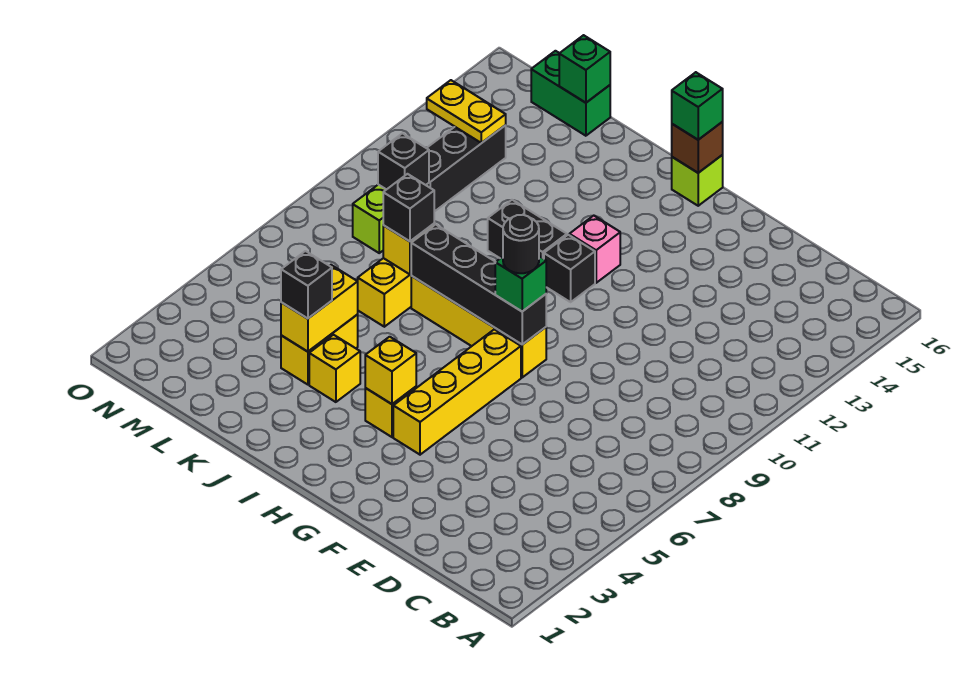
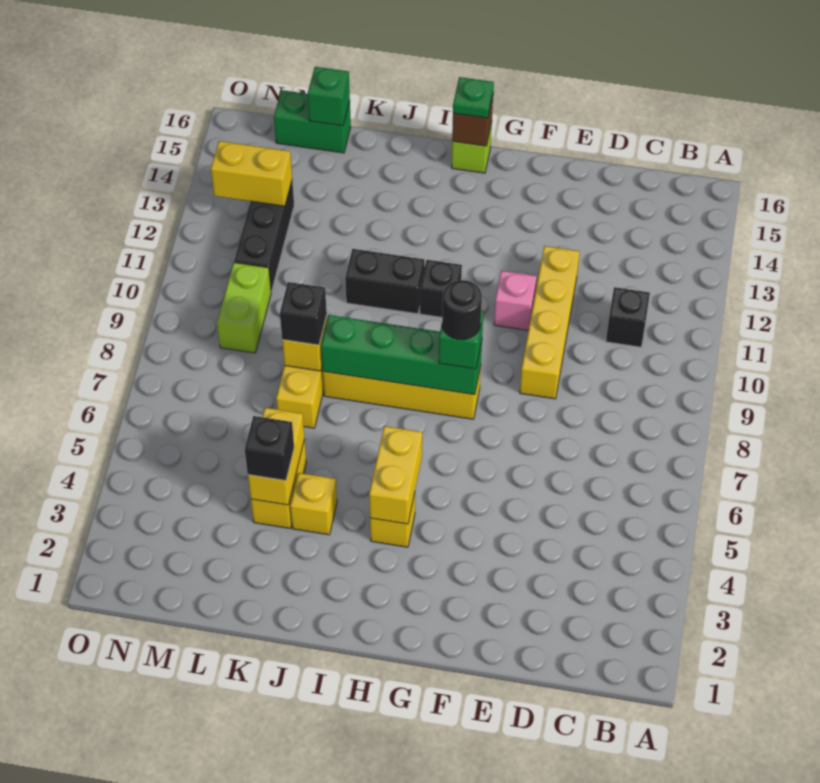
yellow 1x4 brick [393,329,521,455] -> yellow 1x4 brick moved to [520,246,580,399]
black 1x4 brick [411,225,546,344] -> green 1x4 brick [321,315,482,395]
yellow 1x1 brick [365,337,416,404] -> yellow 1x2 brick [369,426,422,524]
pink 1x1 brick [569,216,620,283] -> pink 1x1 brick moved to [494,271,537,330]
green 1x1 brick [672,72,723,140] -> green 1x1 plate [453,77,494,118]
black 1x1 brick [378,133,429,190] -> black 1x1 brick moved to [606,287,650,347]
yellow 1x2 plate [427,80,506,143] -> yellow 1x2 brick [211,141,292,206]

